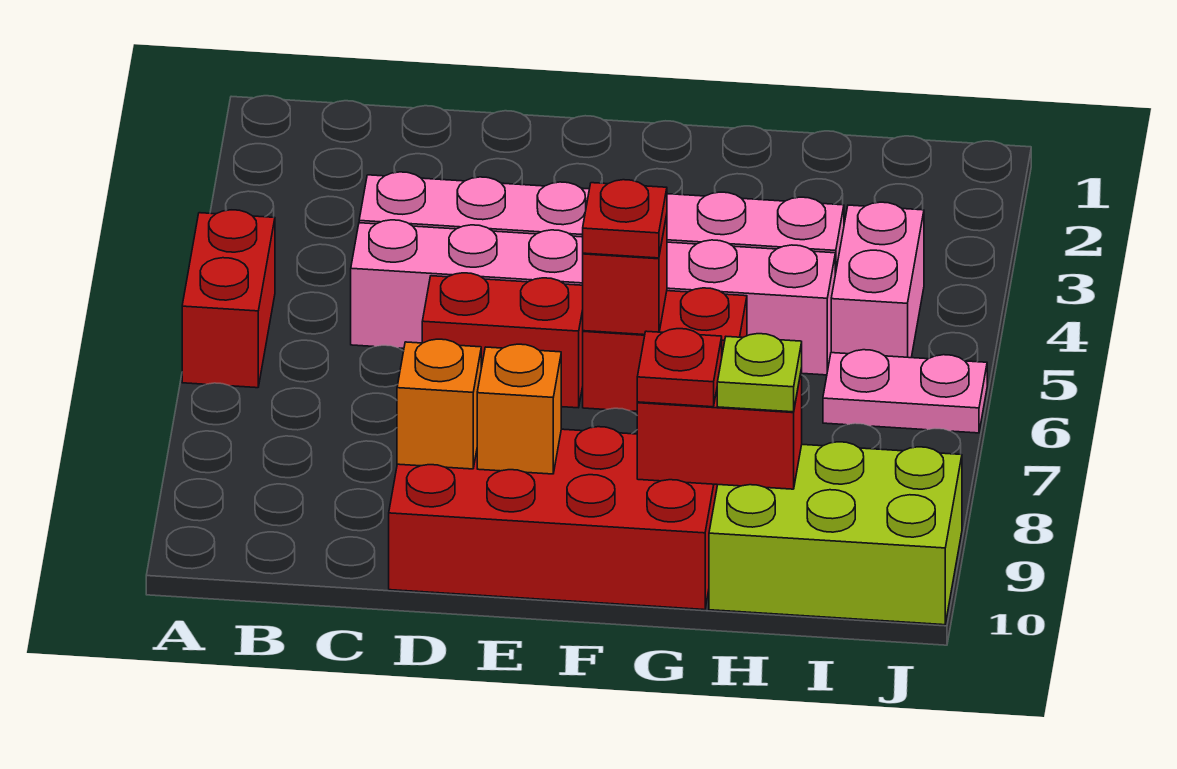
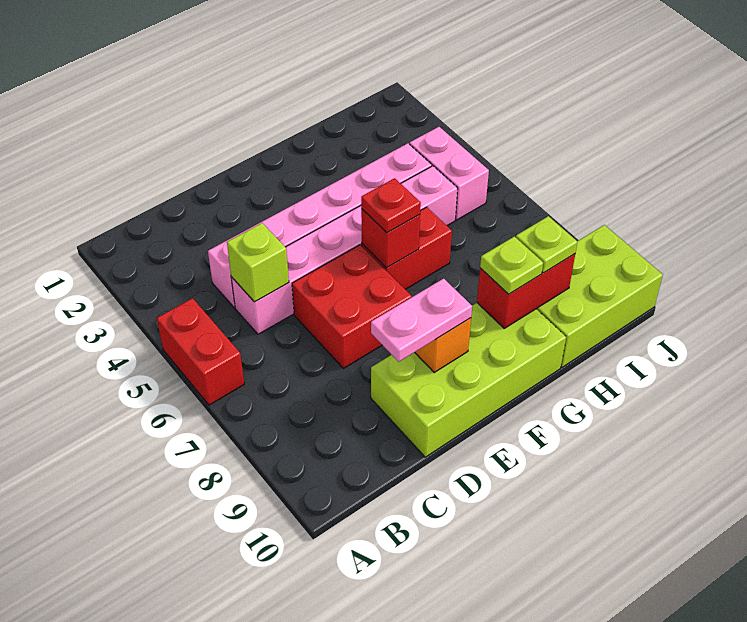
none -> lime 1x1 brick [227,223,289,302]
red 1x2 brick [422,273,583,408] -> red 2x2 brick [292,245,412,368]
red 2x4 brick [389,427,717,610] -> lime 2x4 brick [371,303,566,457]
orange 1x1 brick [397,339,481,469] -> none
red 1x1 plate [637,329,722,407] -> lime 1x1 plate [480,236,543,294]
pink 1x2 plate [823,350,987,433] -> pink 1x2 plate moved to [371,279,472,362]

